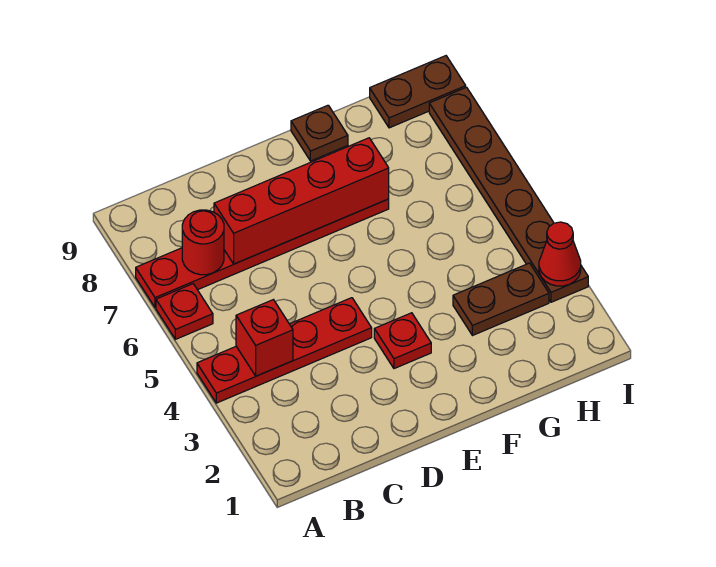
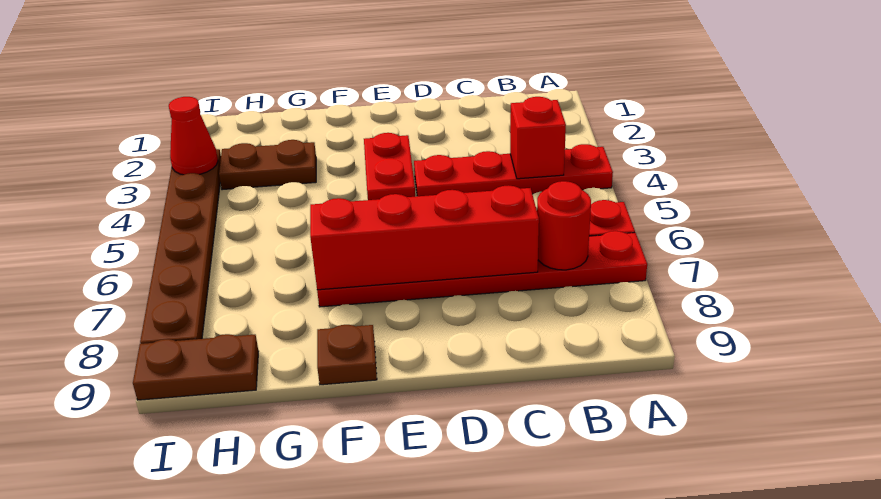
red 1x1 plate [374,313,431,369] -> red 1x2 plate [364,133,415,200]

